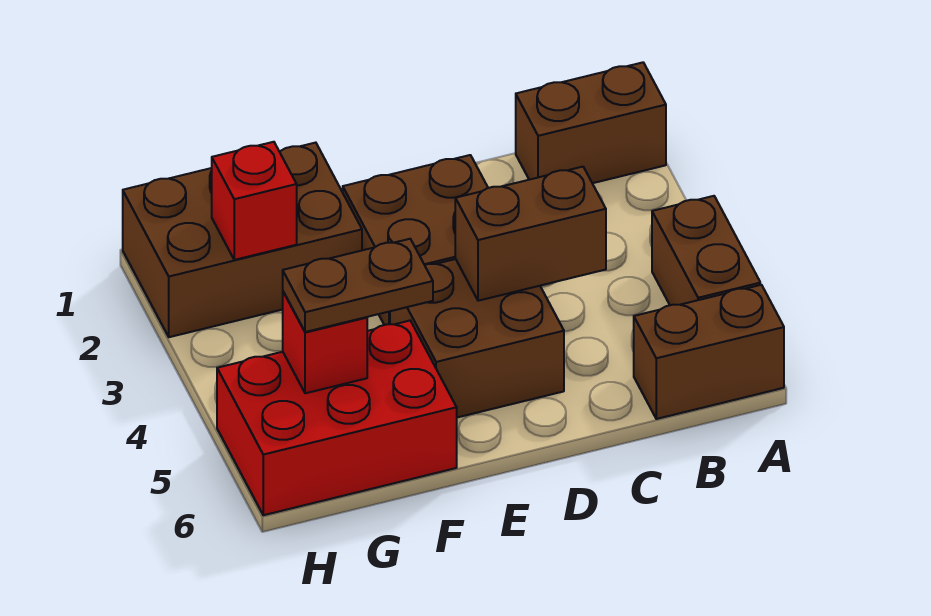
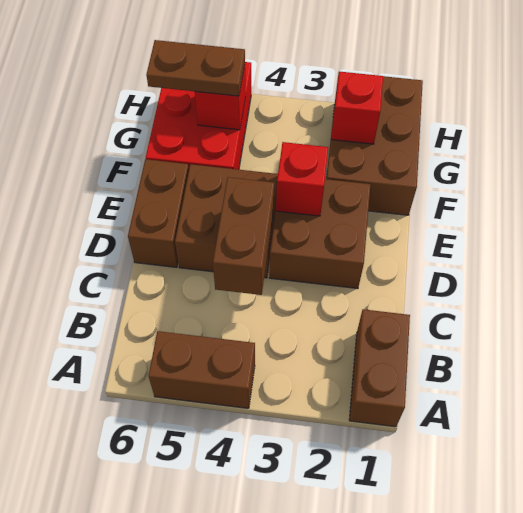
brown 1x2 brick [634,285,784,419] -> brown 1x2 brick moved to [128,159,189,267]
none -> red 1x1 brick [276,142,328,216]
brown 1x2 plate [283,239,433,332] -> brown 1x2 plate turned to [146,40,245,96]

